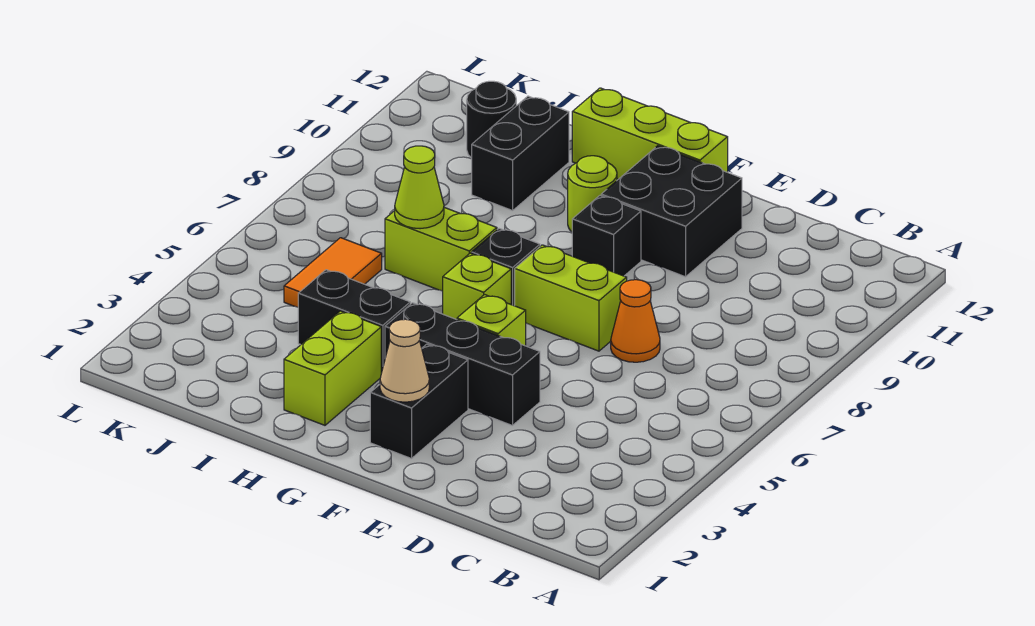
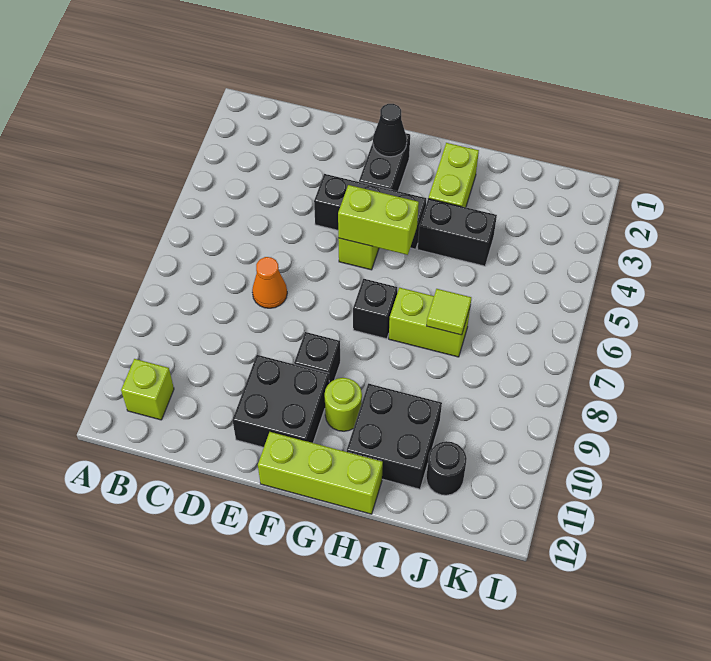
lime 1x2 brick [515,245,627,351] -> lime 1x2 brick moved to [338,185,419,255]
tan 1x1 cone [380,319,429,402] -> black 1x1 cone [373,104,407,157]
lime 1x1 brick [443,253,511,320] -> lime 1x1 brick moved to [121,359,174,420]
lime 1x1 cone [395,146,444,229] -> lime 1x1 tile [427,289,471,335]
black 1x2 brick [472,96,569,211] -> black 2x2 brick [347,384,442,489]
orange 1x2 tile [284,238,382,307] -> none

